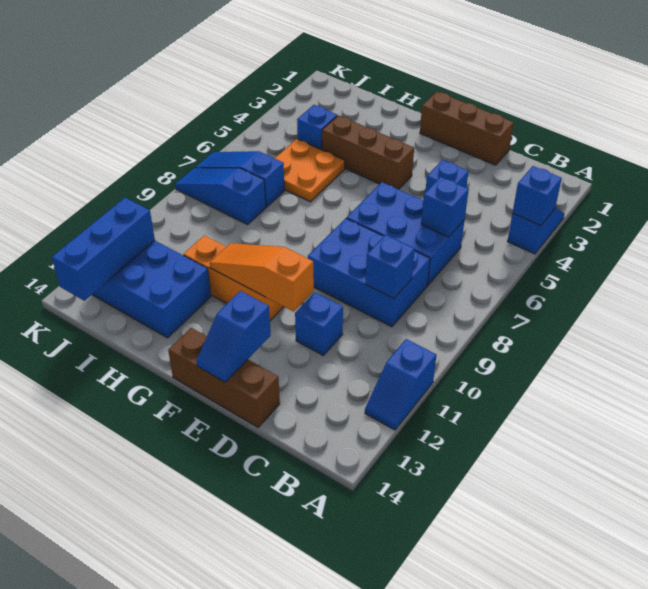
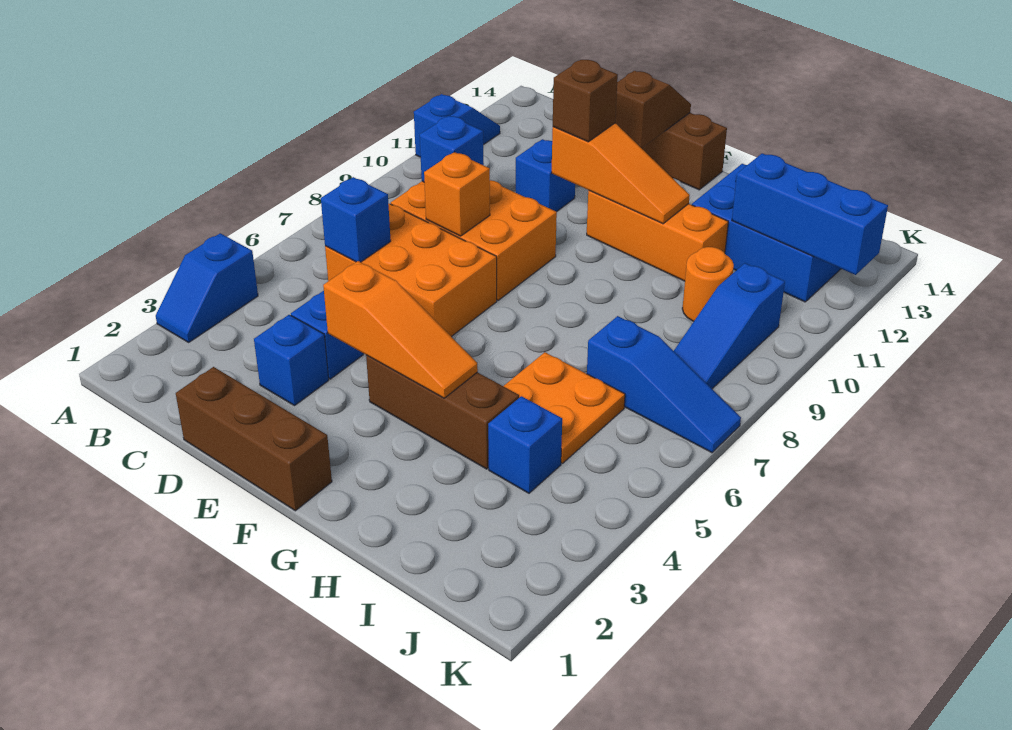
blue 1x1 brick [513,166,562,225] -> blue 1x1 brick moved to [254,315,329,406]
blue 2x3 brick [346,182,465,285] -> orange 2x3 brick [325,204,497,337]
blue 2x3 brick [308,218,430,327] -> orange 2x3 brick [391,180,557,300]
none -> orange 1x1 brick [424,152,490,236]
none -> orange 1x3 slope [323,261,478,398]
none -> brown 1x1 brick [553,60,618,142]
blue 1x2 slope [196,291,271,382] -> brown 1x2 slope [615,71,691,148]
blue 1x3 slope [175,168,266,225] -> blue 1x3 slope turned to [674,263,785,389]
none -> orange 1x1 round brick [682,247,734,321]
blue 1x3 brick [52,198,155,301] -> blue 1x3 brick turned to [732,153,888,275]

